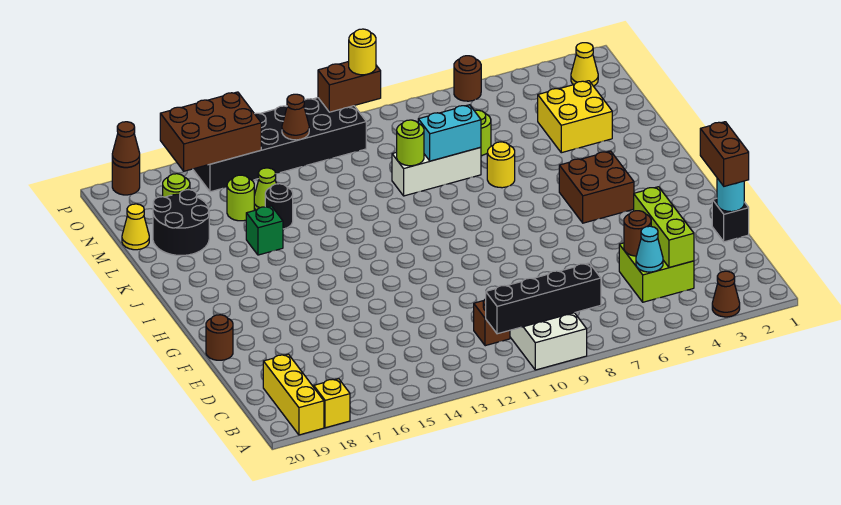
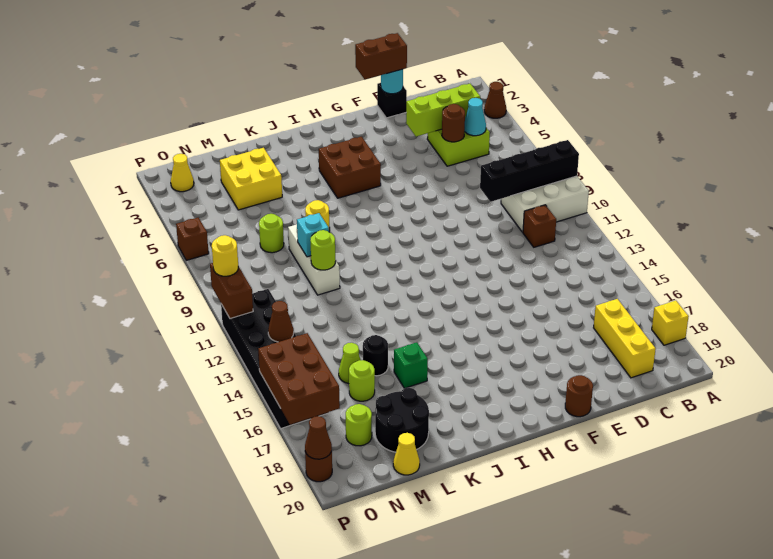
yellow 1x3 brick [263,354,324,435] -> yellow 1x3 brick turned to [594,299,656,378]
black 1x4 brick [486,263,601,334] -> black 1x4 brick turned to [480,140,579,202]
cyan 1x2 brick [418,105,481,161] -> cyan 1x1 brick [297,213,329,257]
brown 1x1 round brick [454,56,481,101] -> brown 1x1 brick [176,218,209,260]

